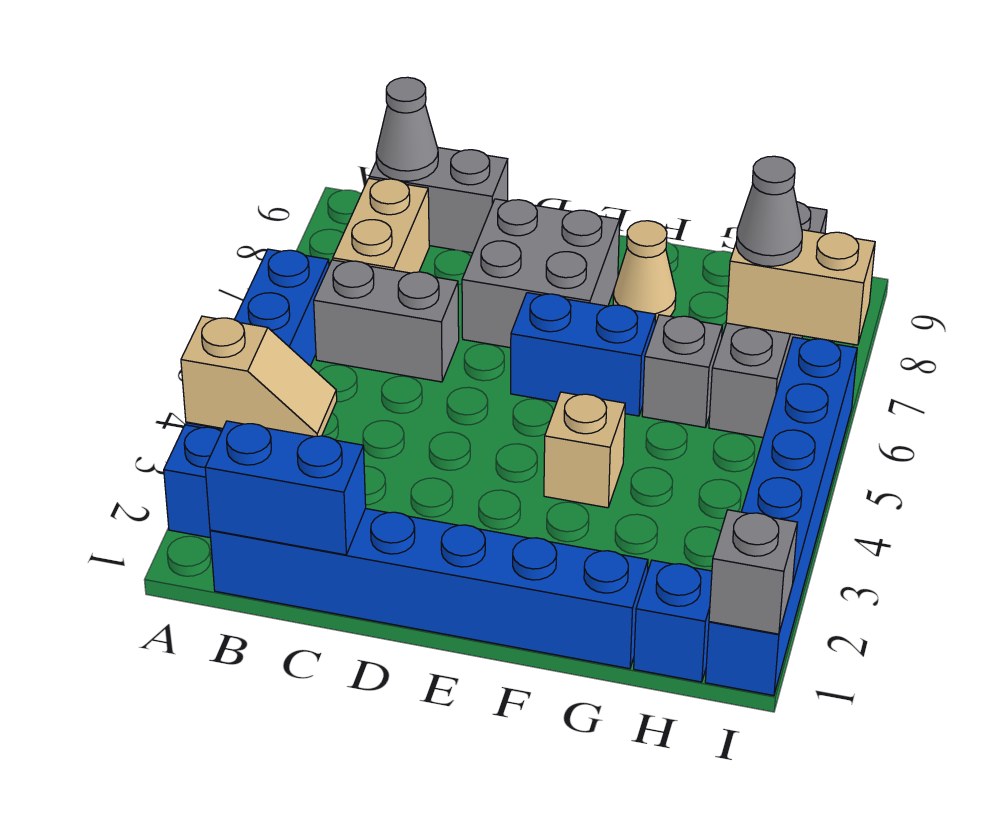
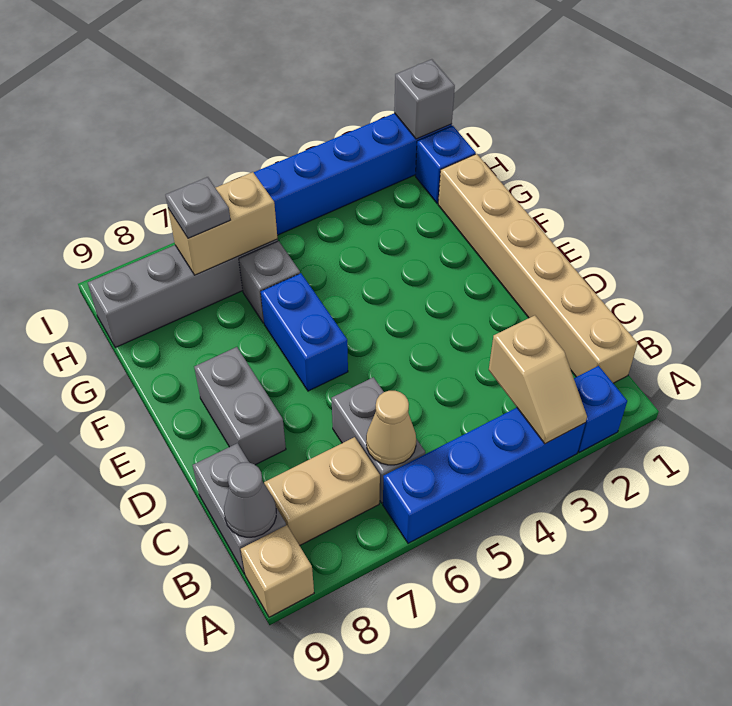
tan 1x2 slope [181,316,337,437] -> tan 1x2 slope turned to [489,315,587,444]
blue 1x6 brick [210,509,648,669] -> tan 1x6 brick [438,154,638,383]
blue 1x2 brick [205,421,366,555] -> none
grey 2x2 brick [462,199,620,348] -> grey 1x2 brick [194,347,286,465]
tan 1x1 brick [544,392,625,508] -> tan 1x1 brick moved to [241,525,314,617]
tan 1x1 cone [613,221,676,324] -> tan 1x1 cone moved to [366,391,416,465]
tan 1x2 brick [726,230,875,345] -> tan 1x2 brick turned to [168,172,278,275]
grey 1x1 cone [736,156,802,266] -> grey 1x1 plate [166,177,230,238]

